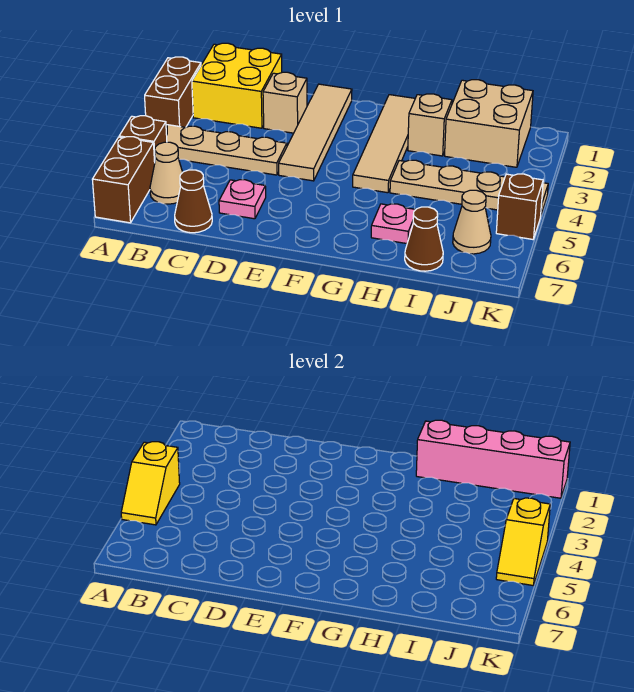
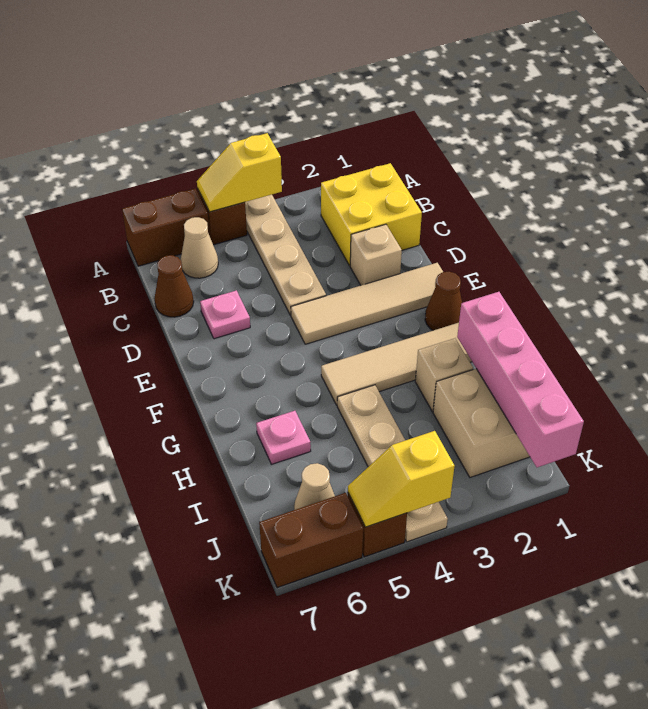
brown 1x2 brick [145,57,201,127] -> brown 1x2 brick moved to [259,493,363,588]
brown 1x1 cone [405,207,443,271] -> brown 1x1 cone moved to [425,272,462,330]

